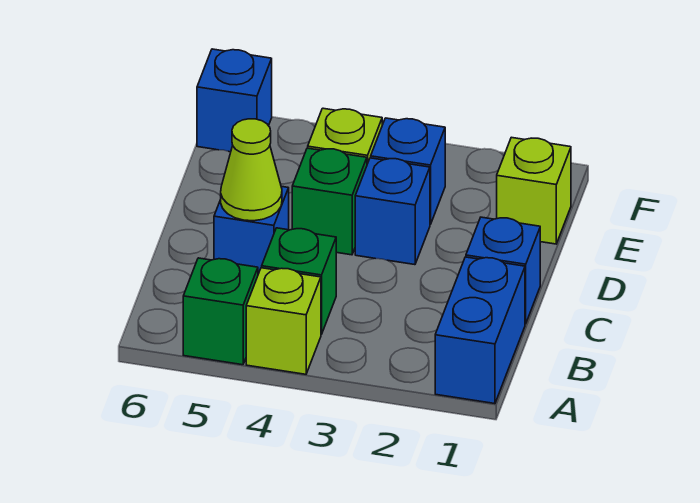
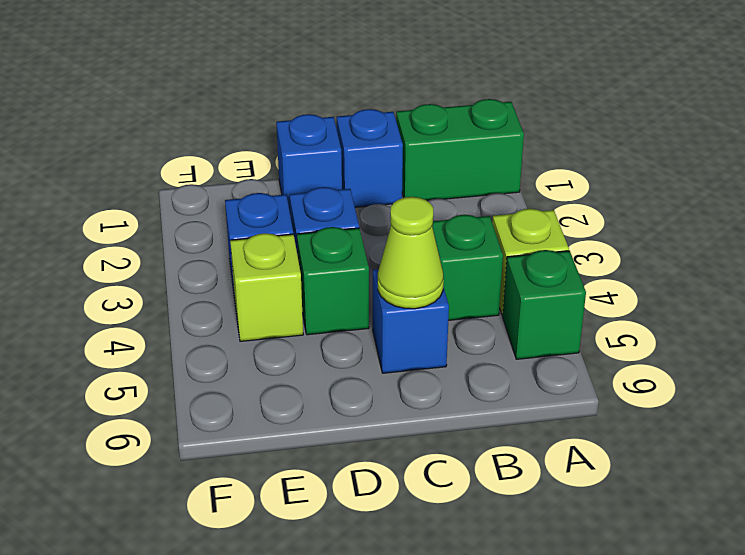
blue 1x2 brick [435,257,525,404] -> green 1x2 brick [396,99,524,201]
lime 1x1 brick [497,137,571,244] -> none
blue 1x1 brick [197,49,272,152] -> blue 1x1 brick moved to [276,114,342,211]

